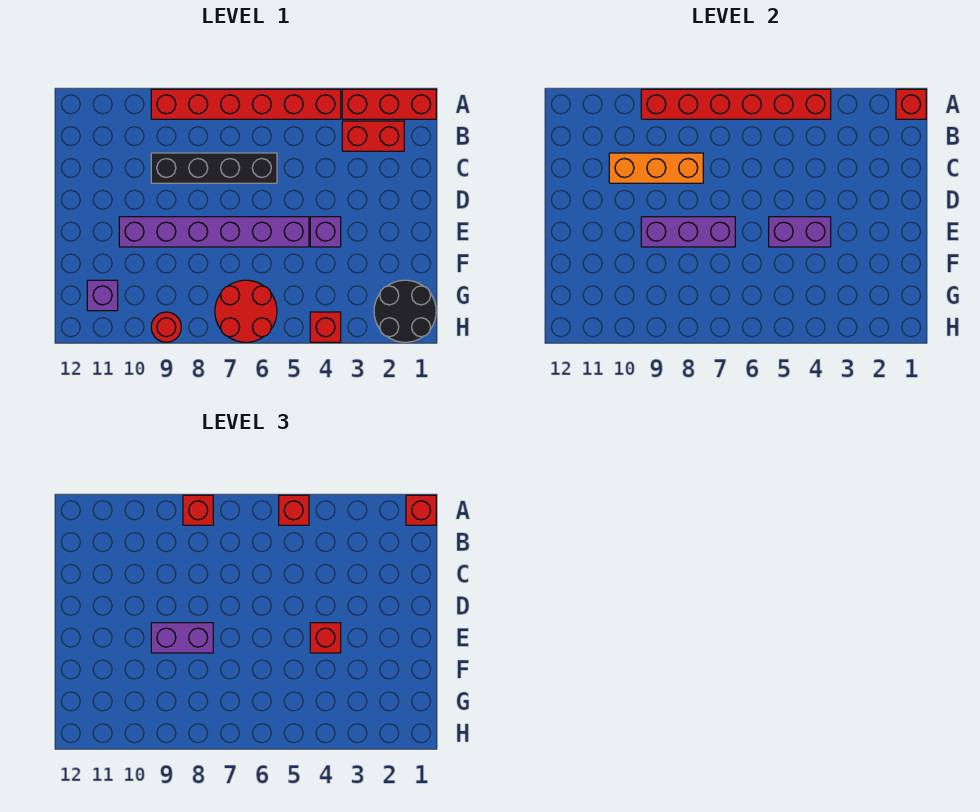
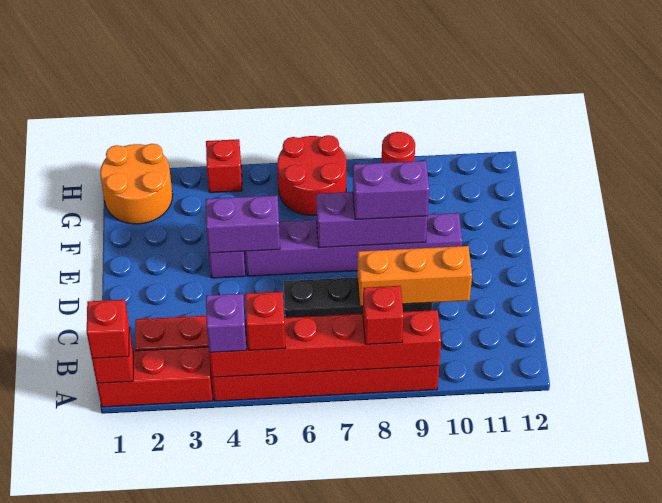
red 1x1 brick [310,623,341,653] -> none
black 2x2 round brick [374,280,436,342] -> orange 2x2 round brick [100,144,173,224]
purple 1x1 brick [87,280,118,311] -> purple 1x1 brick moved to [206,294,246,352]

